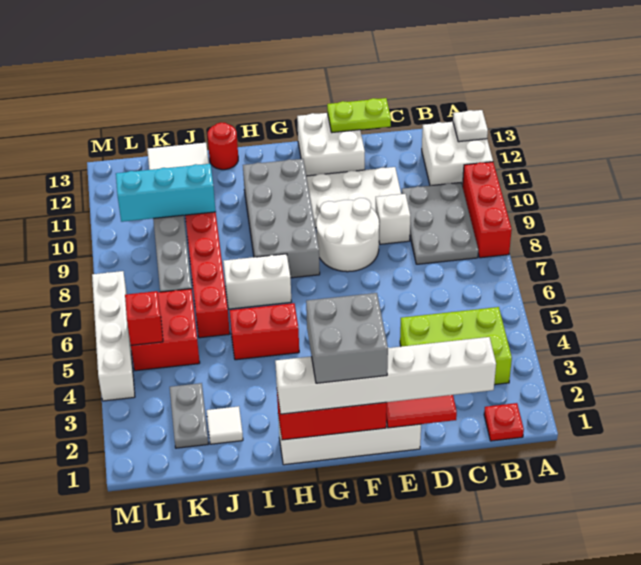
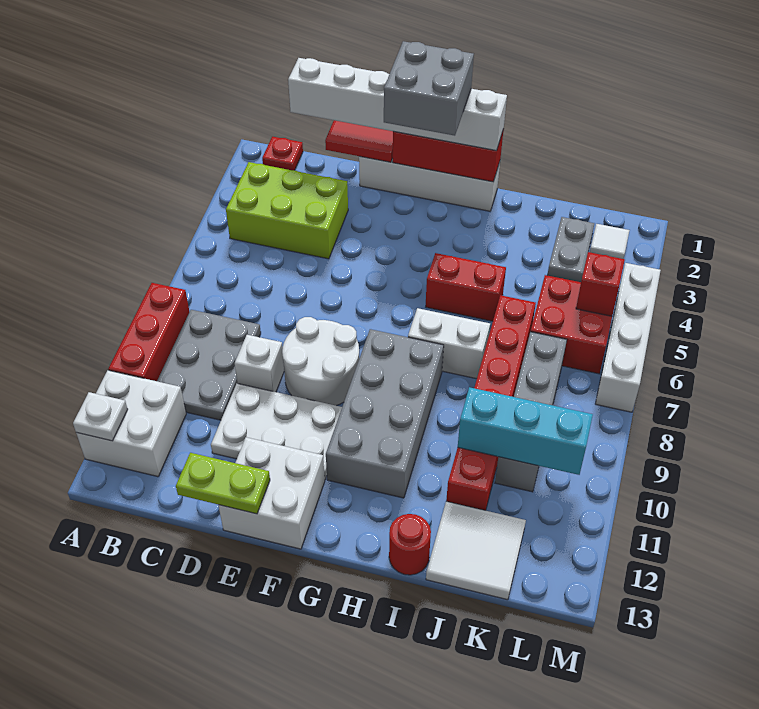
white 1x1 tile [207,406,243,444] -> white 1x1 tile moved to [590,224,630,259]

